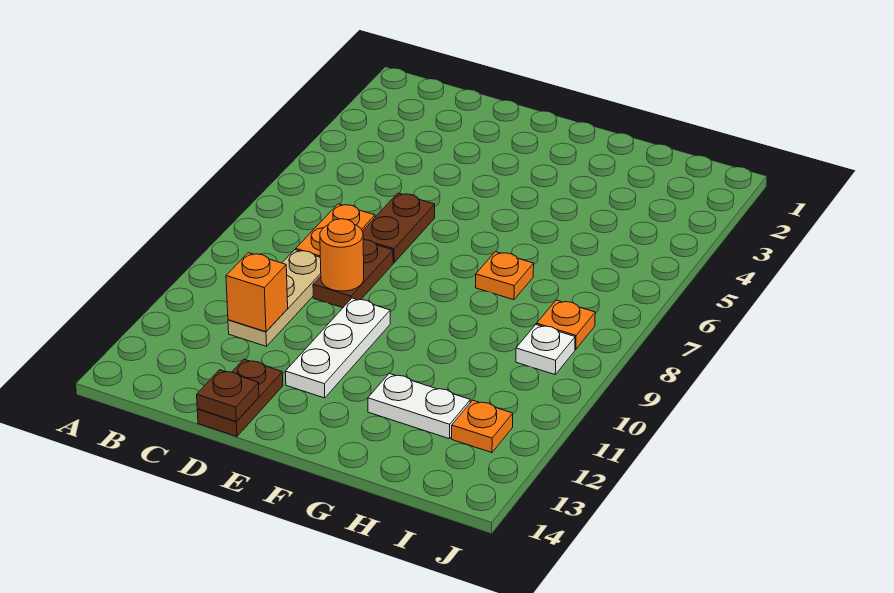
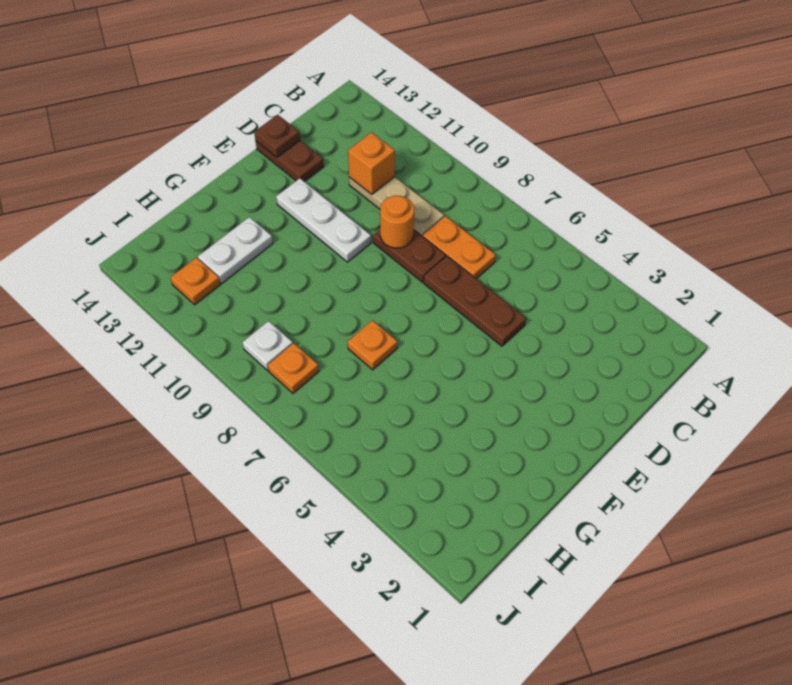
brown 1x2 plate [362,193,435,263] -> brown 1x3 plate [424,256,526,346]

